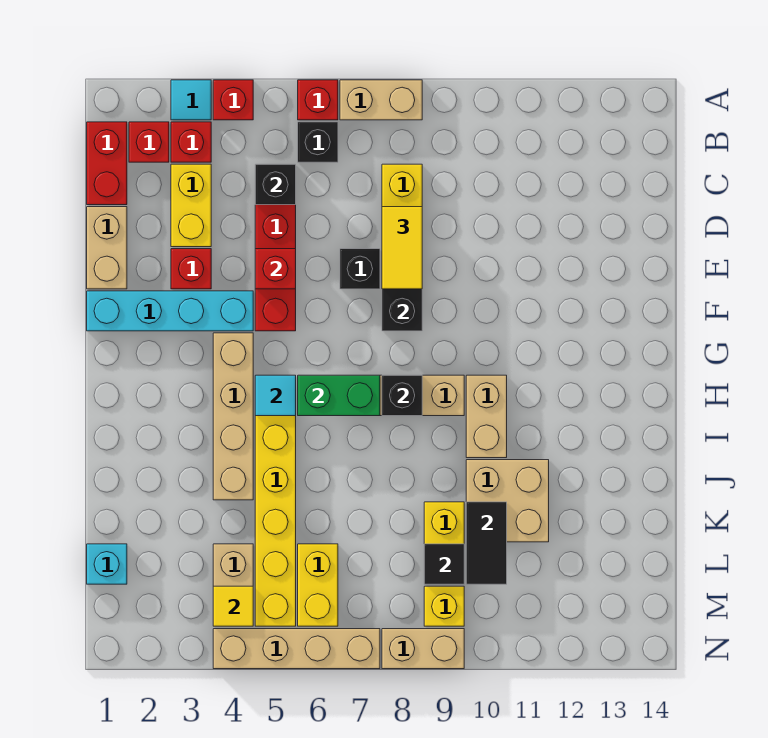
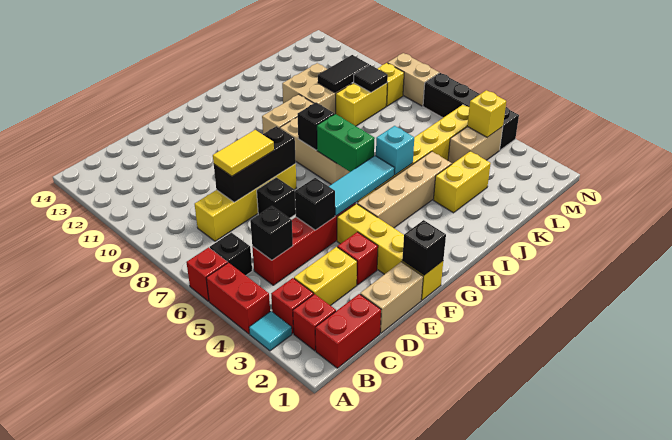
red 1x1 brick [213,80,253,120] -> red 1x2 brick [206,262,270,334]
tan 1x2 brick [340,80,422,120] -> none
red 1x1 brick [255,249,296,289] -> black 1x1 brick [295,178,335,230]
cyan 1x4 brick [87,291,253,331] -> yellow 1x4 brick [337,204,443,300]
none -> black 1x1 brick [402,220,446,275]
cyan 1x1 tile [255,375,296,416] -> cyan 1x3 tile [329,156,395,216]
cyan 1x1 brick [87,544,127,584] -> cyan 1x1 brick moved to [376,126,414,175]
yellow 1x2 brick [298,544,338,626] -> yellow 1x2 brick moved to [434,151,491,213]
yellow 1x1 tile [213,586,253,626] -> yellow 1x1 brick [467,90,506,137]
tan 1x4 brick [213,629,380,669] -> black 1x4 brick [423,73,519,150]

